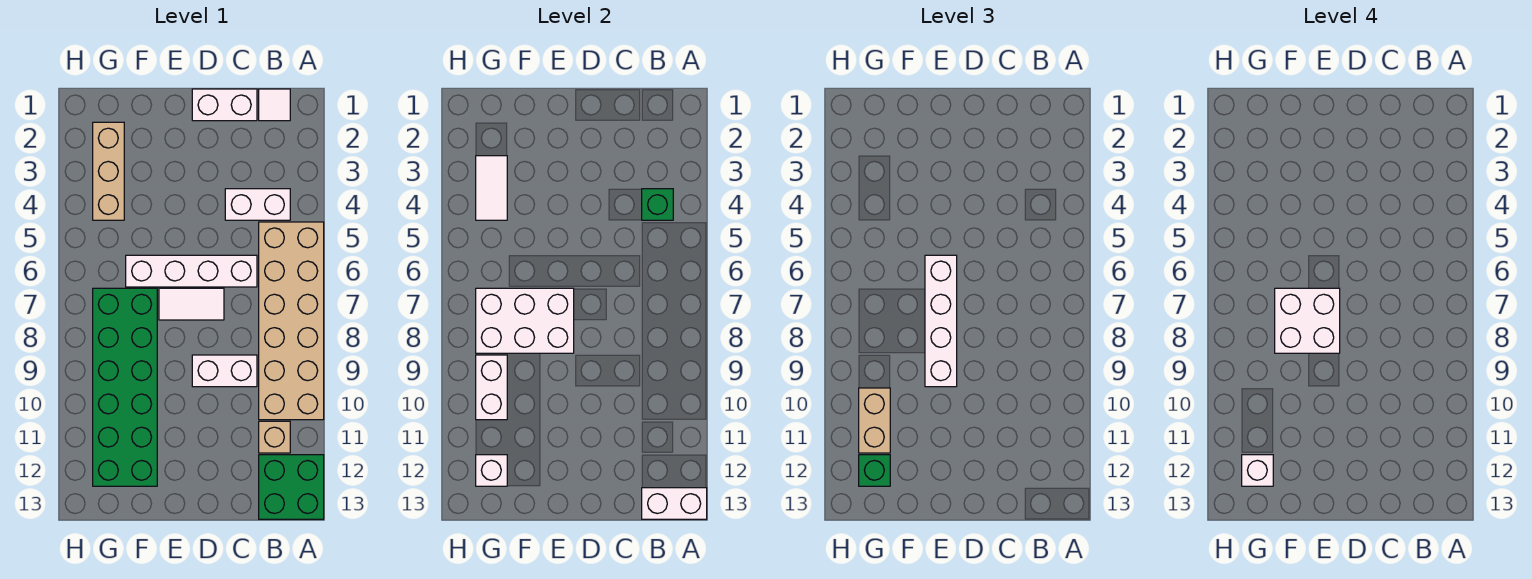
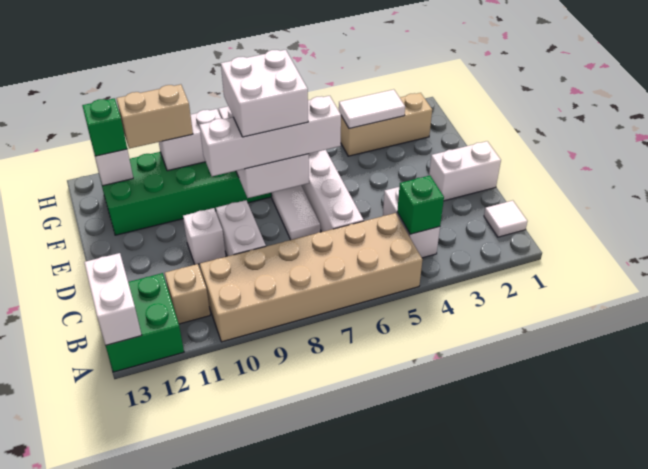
white 1x2 brick [192,89,257,121] -> white 1x2 brick turned to [429,141,501,201]
white 1x1 brick [1242,455,1273,486] -> white 1x1 brick moved to [183,208,226,265]

